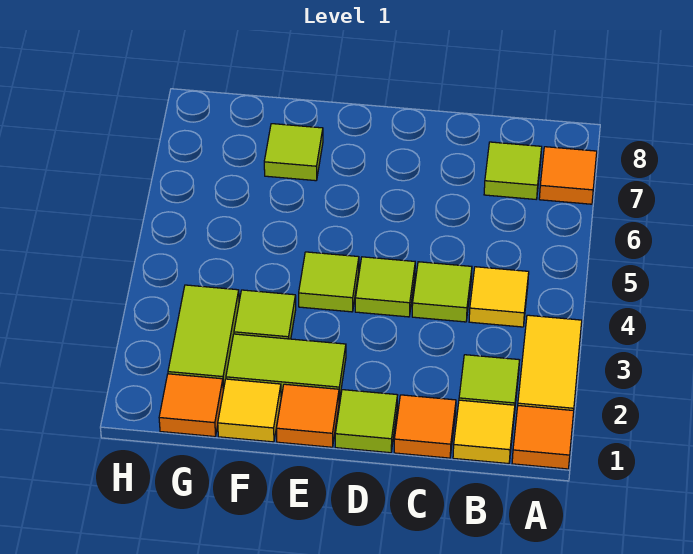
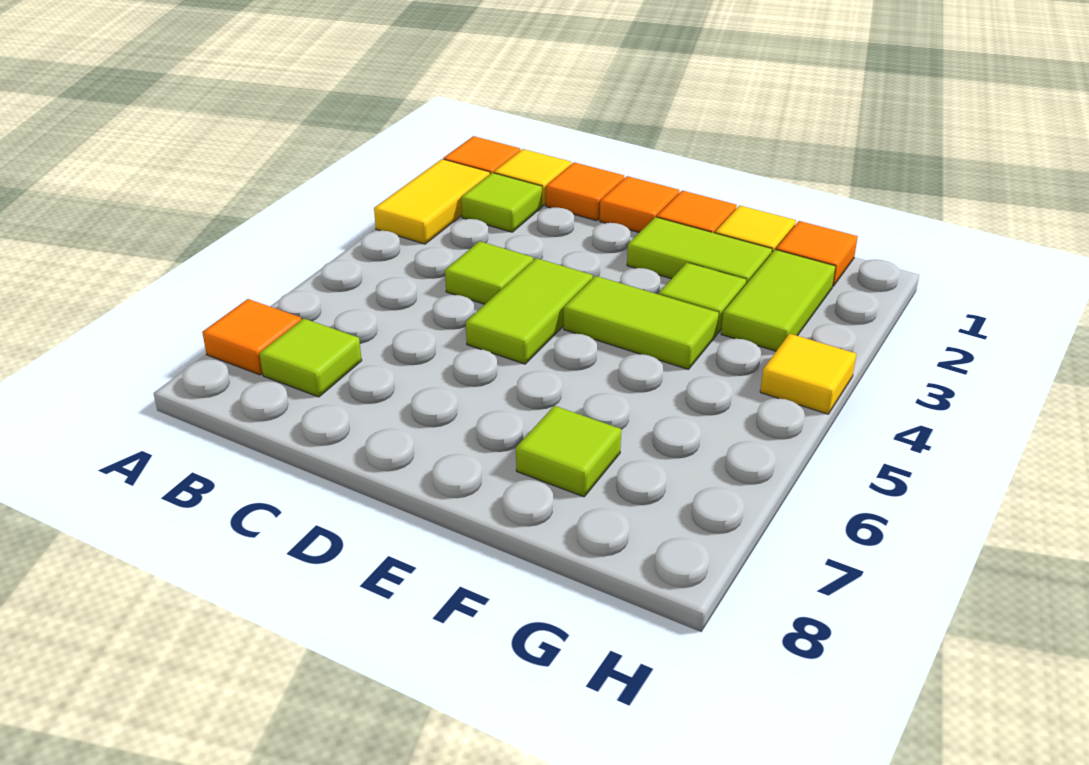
yellow 1x1 tile [469,267,529,327] -> yellow 1x1 tile moved to [760,334,856,414]
lime 1x1 tile [335,390,397,453] -> orange 1x1 tile [600,176,679,232]
lime 1x1 tile [355,257,415,317] -> lime 1x2 tile [466,258,593,364]
lime 1x1 tile [299,252,359,312] -> lime 1x2 tile [564,276,719,370]

